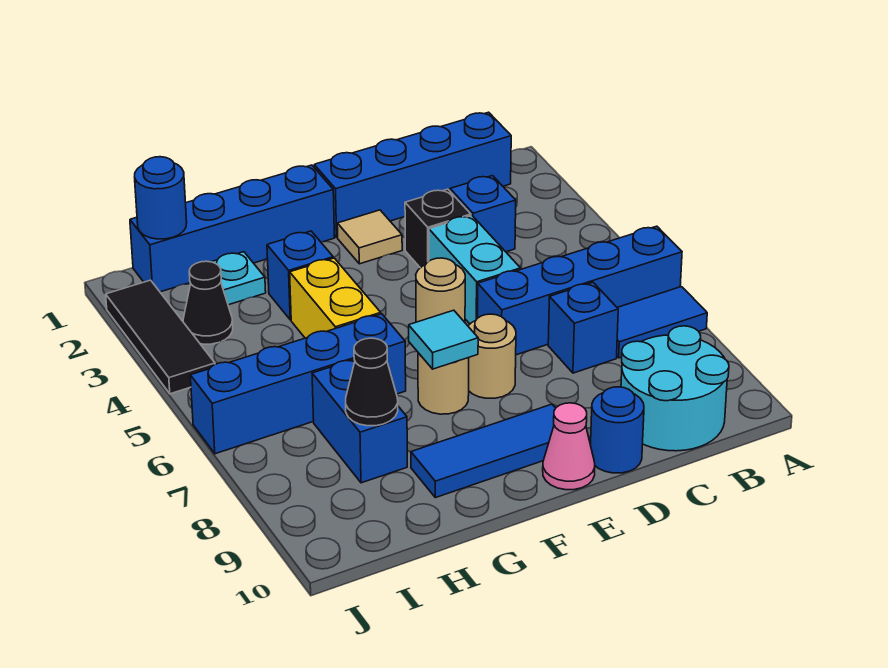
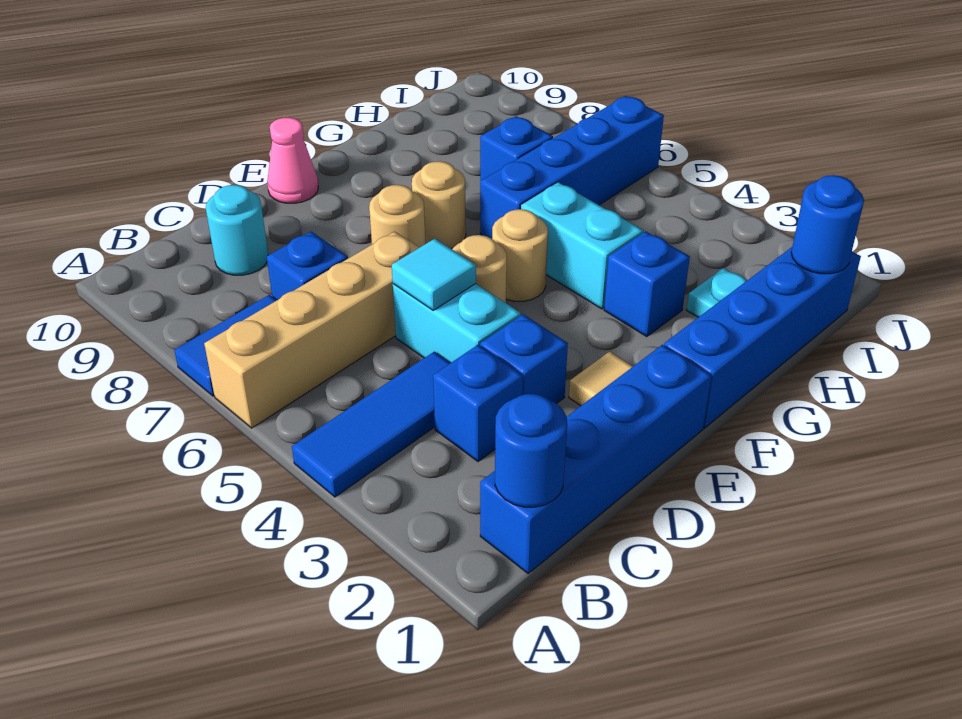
blue 1x4 brick [478,226,682,355] -> tan 1x4 brick [204,231,420,428]
cyan 2x2 round brick [621,326,729,451] -> cyan 1x1 round brick [206,185,268,275]
black 1x1 brick [405,189,471,268] -> blue 1x1 brick [480,314,568,404]
blue 1x1 round brick [591,387,644,473] -> blue 1x1 round brick moved to [495,394,567,507]
blue 1x3 tile [411,404,556,498] -> blue 1x3 tile moved to [292,352,450,497]
none -> tan 1x1 round brick [492,209,548,301]
cyan 1x1 tile [409,310,478,369] -> cyan 1x1 tile moved to [392,239,476,310]
yellow 1x2 brick [290,258,381,338] -> cyan 1x2 brick [521,182,643,309]
blue 1x2 brick [312,360,407,483] -> blue 1x1 brick [480,116,553,181]
black 1x1 cone [346,338,398,426] -> none
black 1x1 cone [183,261,233,344] -> none
black 1x3 tile [106,280,215,394] -> none

